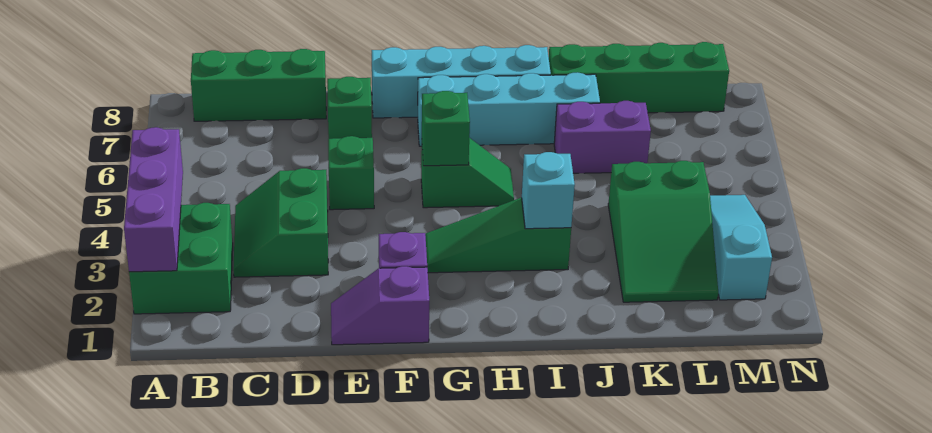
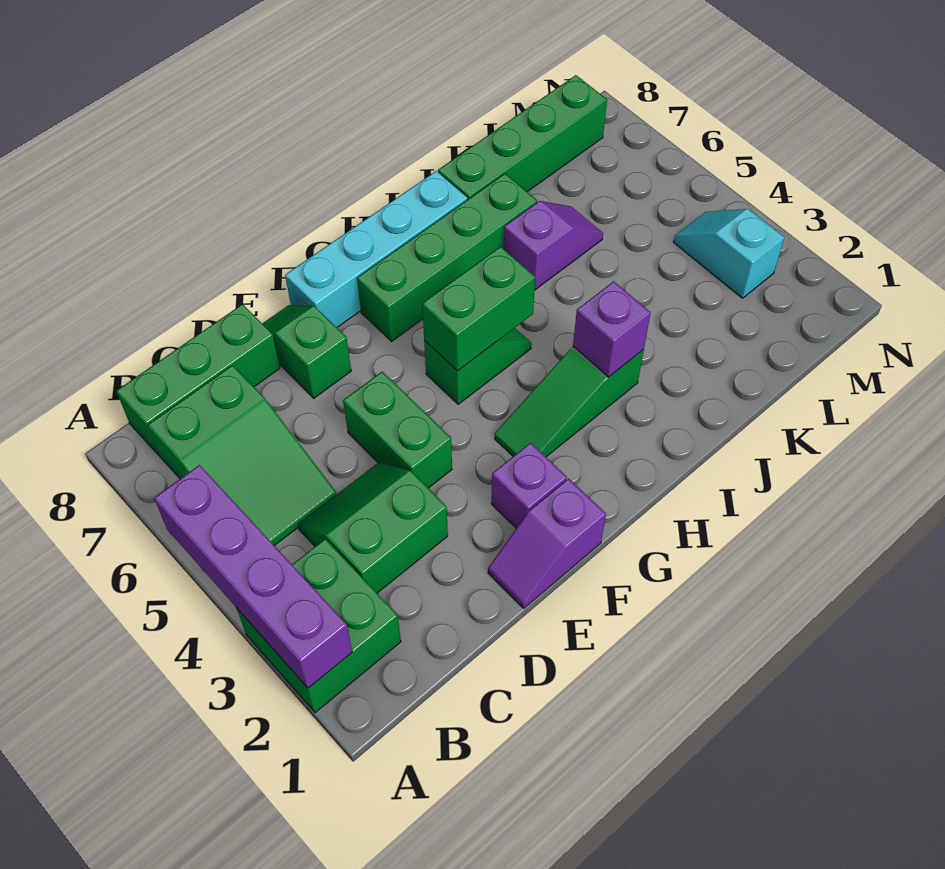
purple 1x3 brick [124,127,183,272] -> purple 1x4 brick [154,465,352,688]
green 2x2 slope [233,168,328,277] -> green 2x2 slope turned to [298,462,448,593]
green 1x1 brick [328,136,374,210] -> green 1x2 brick [343,372,452,488]
green 1x1 brick [422,91,470,166] -> green 1x2 brick [422,247,535,371]
cyan 1x4 brick [418,72,600,146] -> green 1x4 brick [357,174,537,341]
cyan 1x1 brick [522,152,575,229] -> purple 1x1 brick [573,281,651,377]
purple 1x2 brick [554,101,651,173] -> purple 1x2 slope [504,201,603,290]
green 2x3 slope [608,161,718,302] -> green 2x3 slope moved to [148,365,337,546]
cyan 1x3 slope [710,195,772,300] -> cyan 1x2 slope [673,209,784,298]

